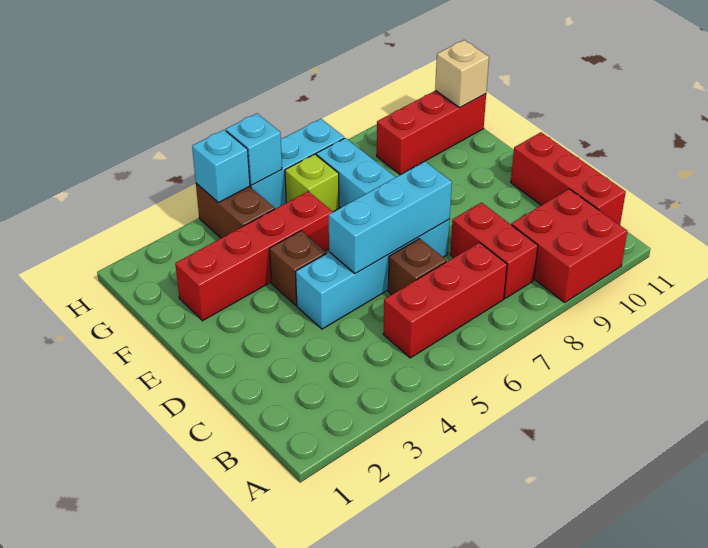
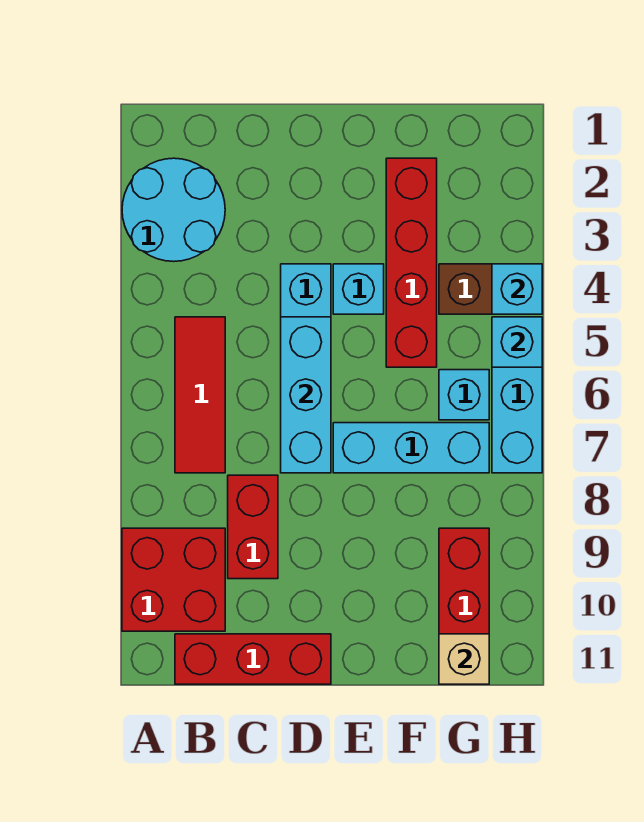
none -> cyan 2x2 round brick [122,158,225,262]
red 1x3 brick [383,242,507,358] -> red 1x3 tile [175,317,225,473]
red 1x2 brick [450,203,538,298] -> red 1x2 brick turned to [228,475,278,579]
brown 1x1 brick [388,239,447,294] -> none
brown 1x1 brick [269,231,326,305] -> cyan 1x1 brick [333,264,384,314]
lime 1x1 brick [285,154,339,212] -> cyan 1x1 brick [439,370,489,420]

